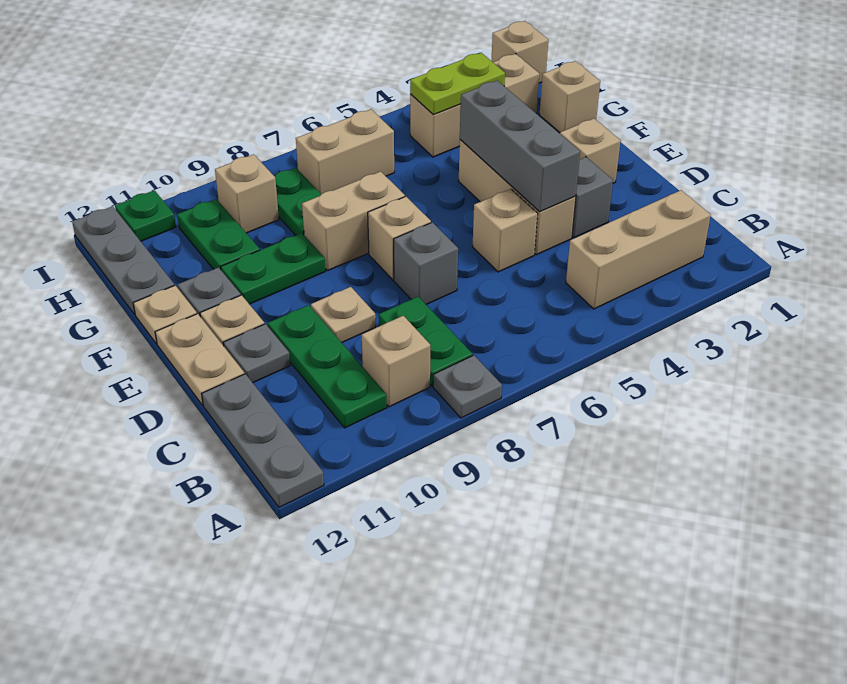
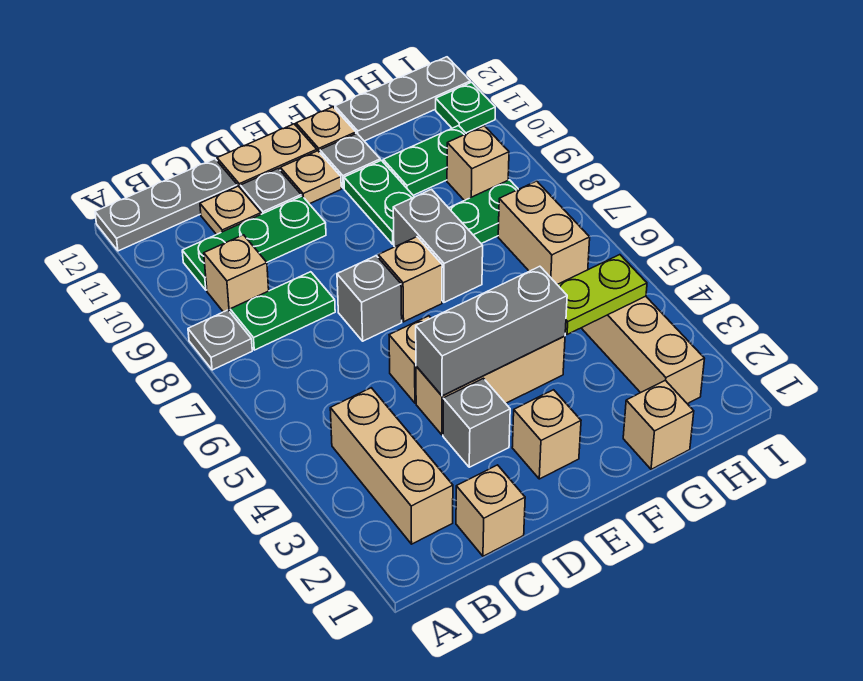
tan 1x1 plate [311,287,376,343] -> tan 1x1 plate moved to [200,186,261,235]
tan 1x2 brick [302,171,405,270] -> grey 1x2 brick [393,189,483,302]
lime 1x2 plate [410,53,505,115] -> lime 1x2 plate turned to [557,255,647,335]
tan 1x1 brick [492,21,548,83] -> tan 1x1 brick moved to [456,465,525,556]

